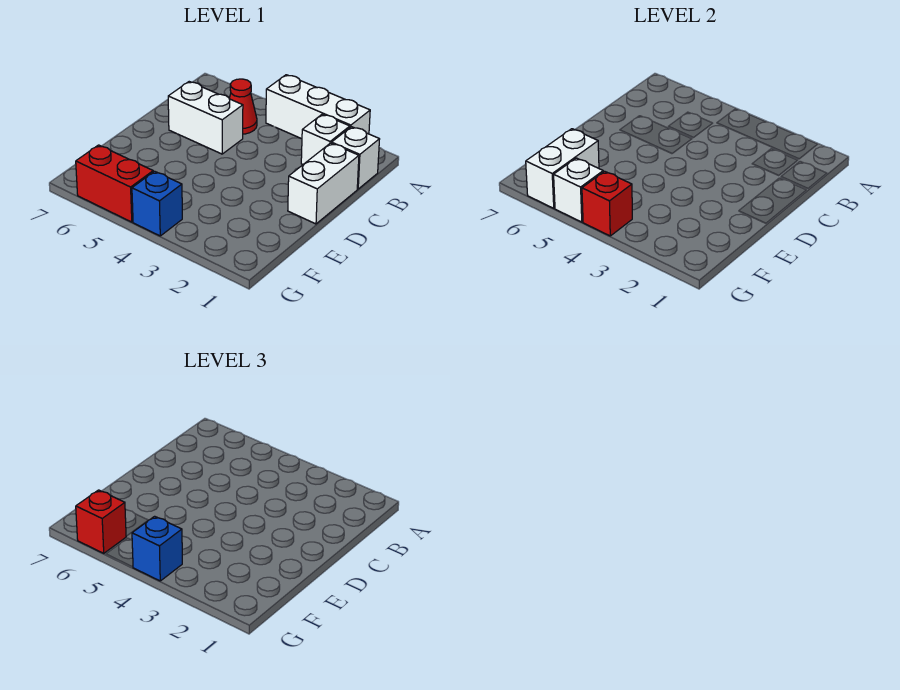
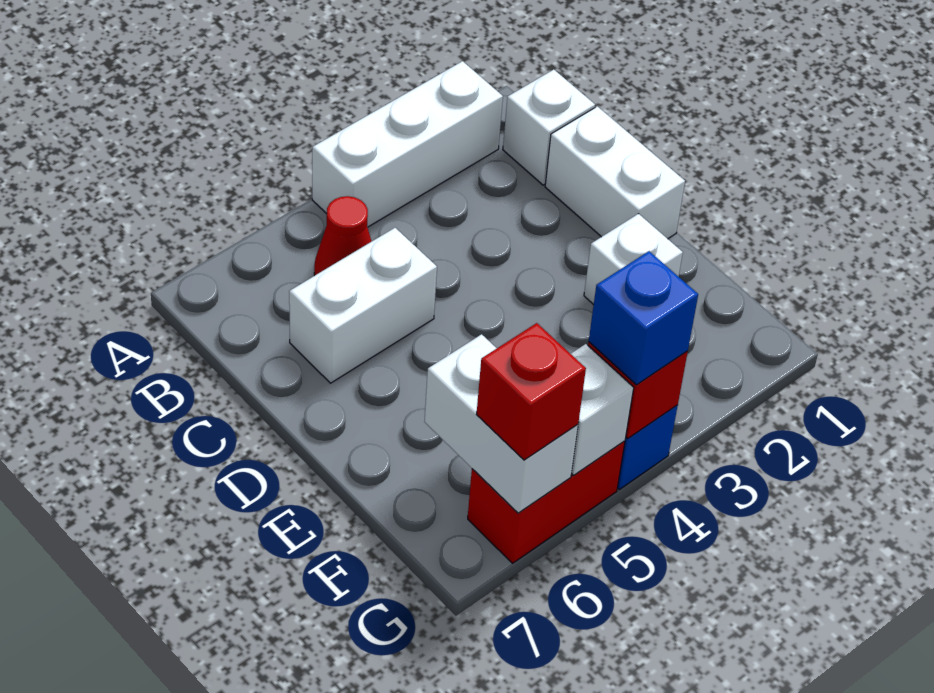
white 1x1 brick [301,114,350,164] -> white 1x1 brick moved to [584,214,683,305]

